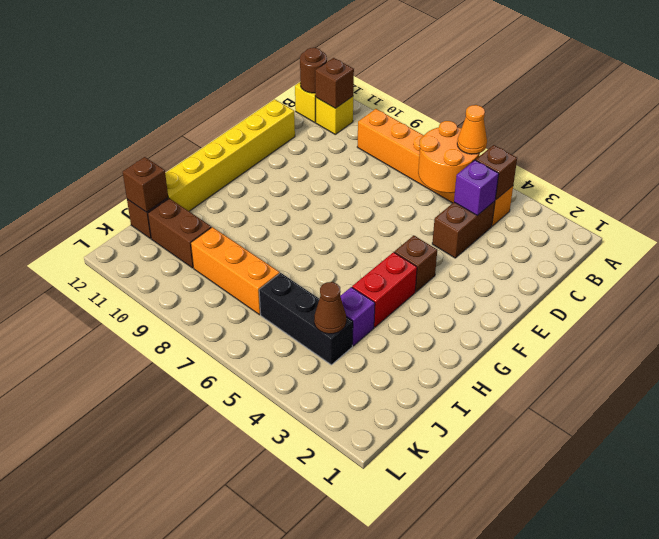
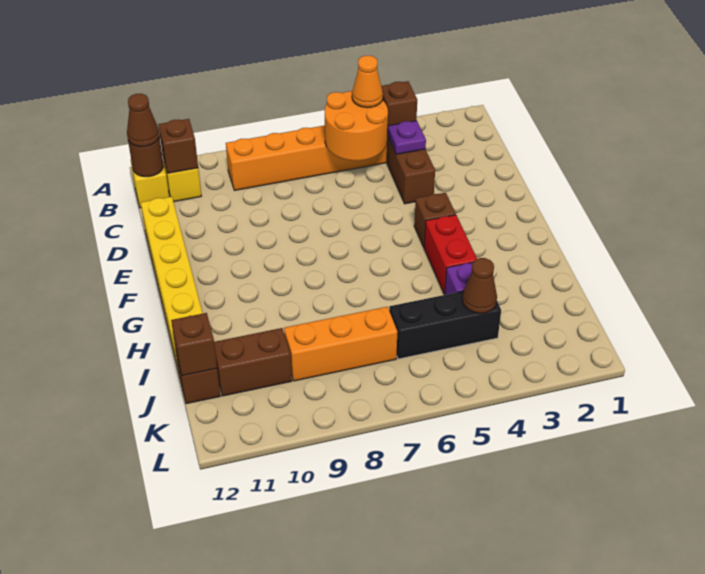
none -> brown 1x1 cone [127,94,159,147]
purple 1x1 brick [454,160,499,215] -> purple 1x1 plate [387,121,426,154]

